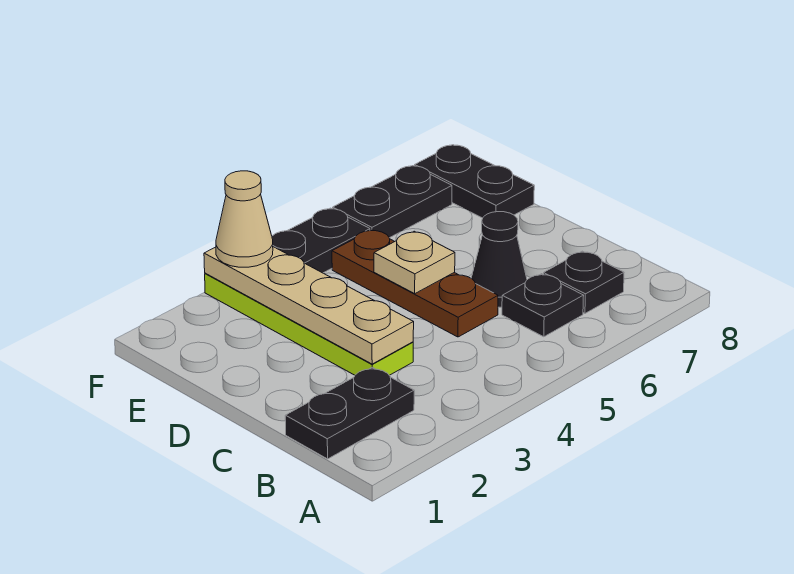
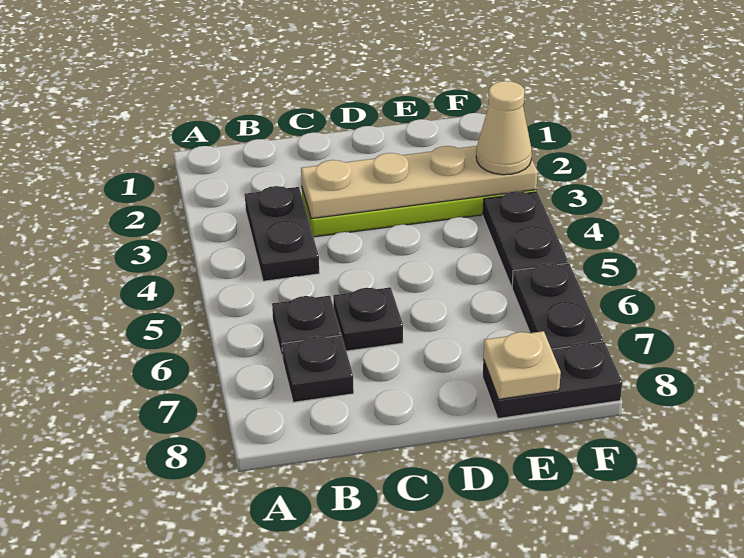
black 1x2 plate [285,367,414,459] -> black 1x2 plate moved to [245,186,319,281]
brown 1x3 plate [332,230,498,337] -> none
black 1x1 cone [471,212,527,307] -> black 1x1 plate [333,287,403,351]
tan 1x1 plate [374,231,455,294] -> tan 1x1 plate moved to [483,331,561,399]

